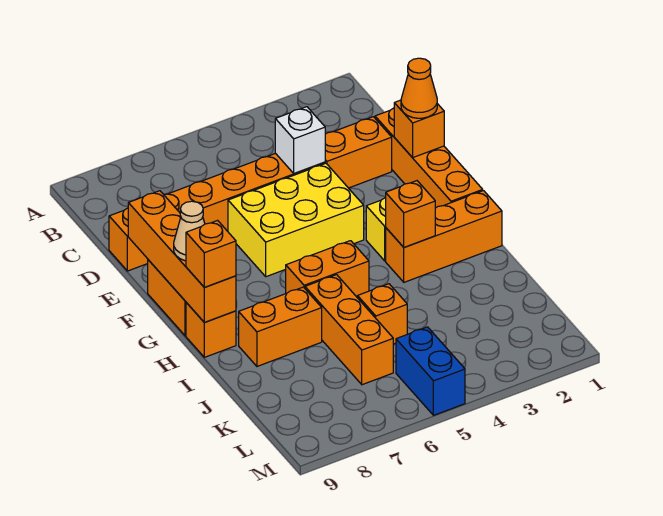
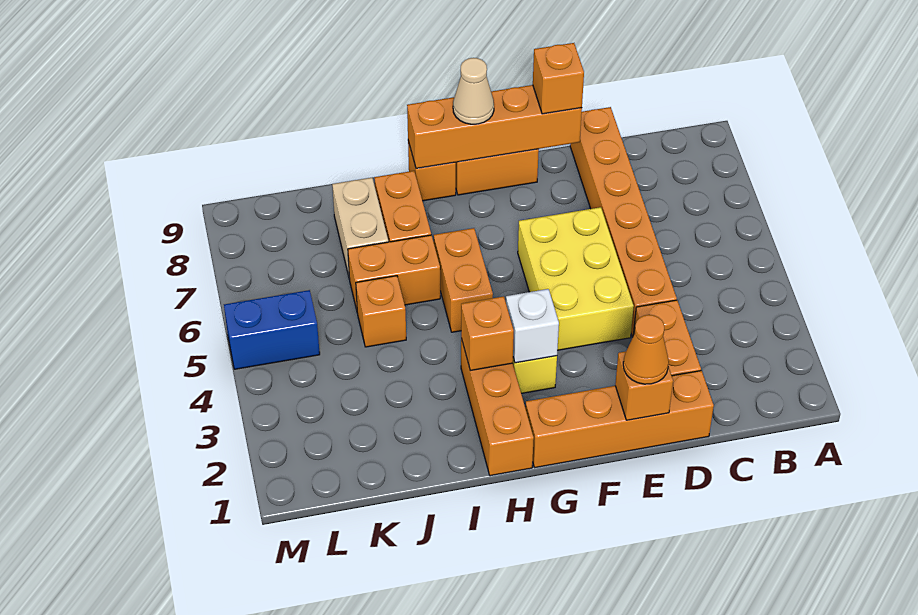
white 1x1 brick [275,107,325,173] -> white 1x1 brick moved to [506,289,559,363]
orange 1x1 brick [186,220,236,287] -> orange 1x1 brick moved to [533,43,584,114]
orange 1x3 brick [305,275,393,385] -> orange 1x2 brick [348,235,440,310]
none -> tan 1x2 brick [332,178,388,279]

